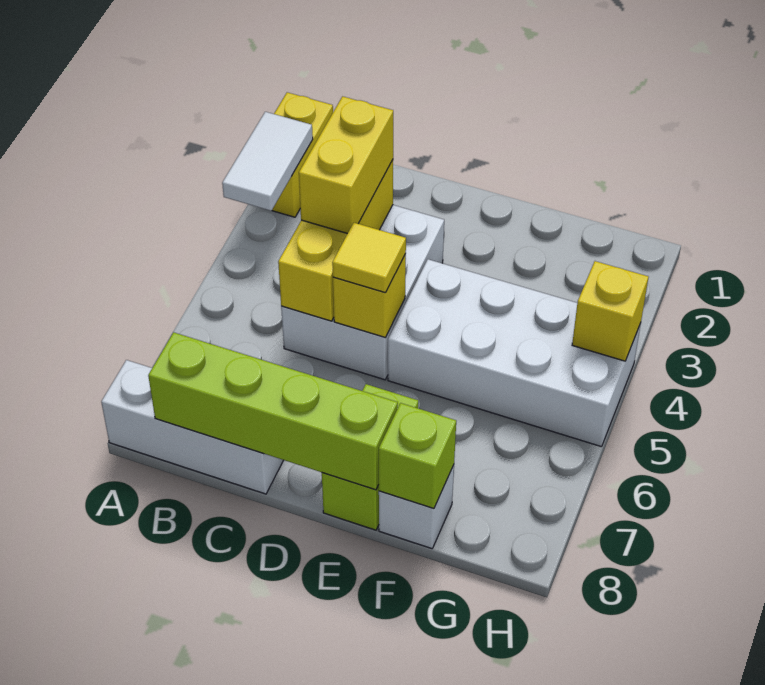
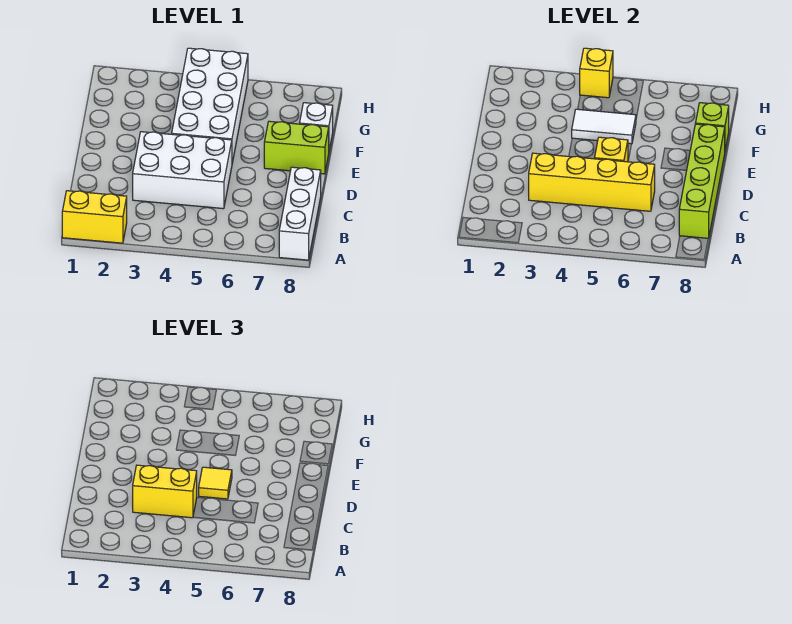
white 1x2 tile [222,112,313,211] -> white 1x2 tile moved to [572,109,636,144]
yellow 1x3 brick [278,160,393,321] -> yellow 1x4 brick [529,153,655,211]

